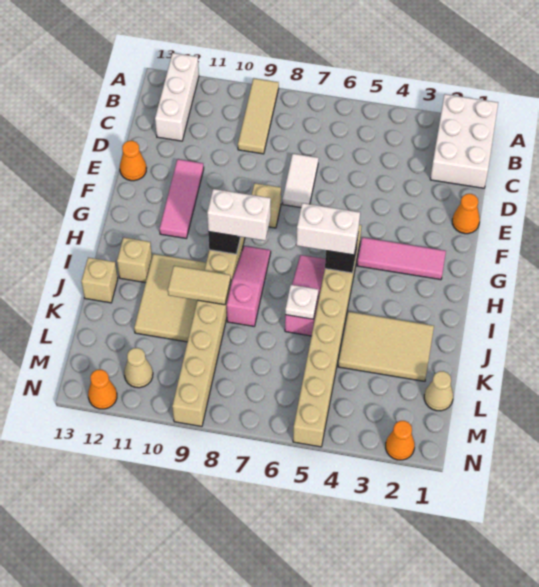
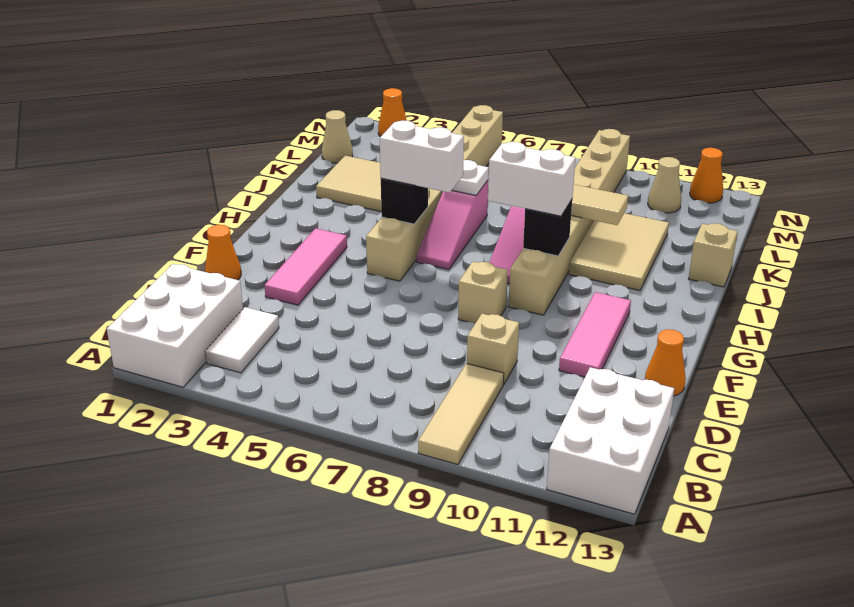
white 1x3 brick [155,53,199,141] -> white 2x3 brick [547,367,674,514]
white 1x2 tile [283,154,319,208] -> white 1x2 tile moved to [205,307,279,373]
pink 1x3 tile [357,237,446,280] -> pink 1x3 tile turned to [264,228,347,305]
tan 1x1 brick [117,237,152,283] -> tan 1x1 brick moved to [467,314,519,384]

